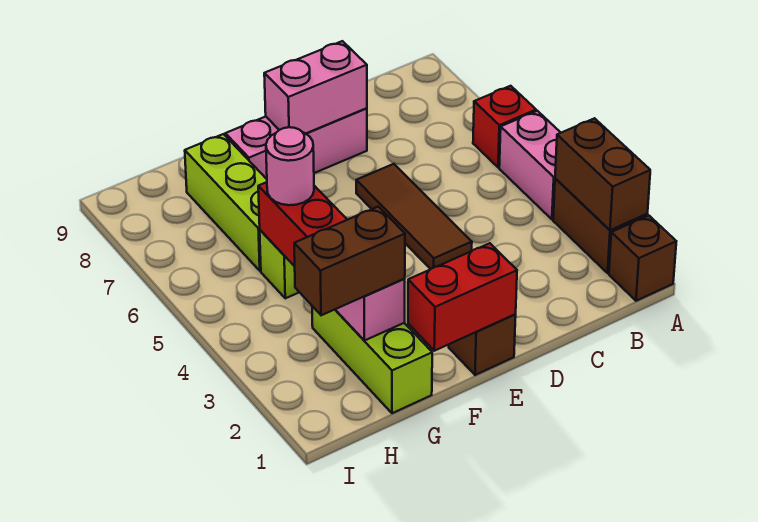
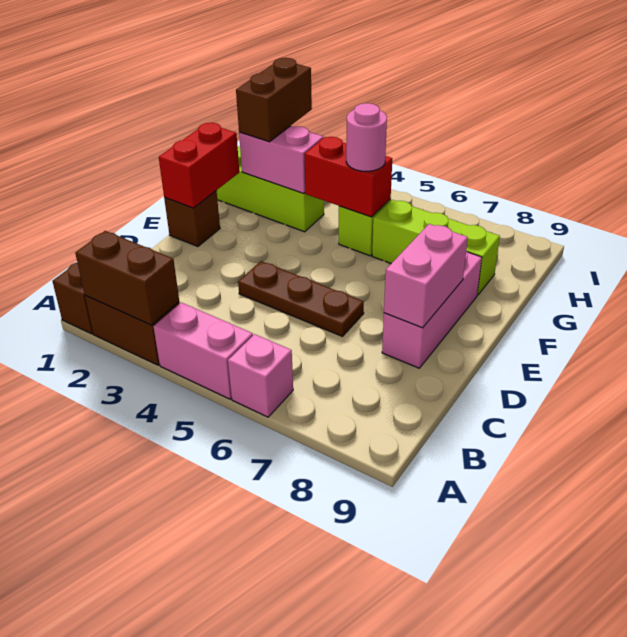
red 1x1 brick [473,86,536,168] -> pink 1x1 brick [228,334,293,417]
brown 1x3 tile [356,164,472,269] -> brown 1x3 plate [238,261,364,337]

